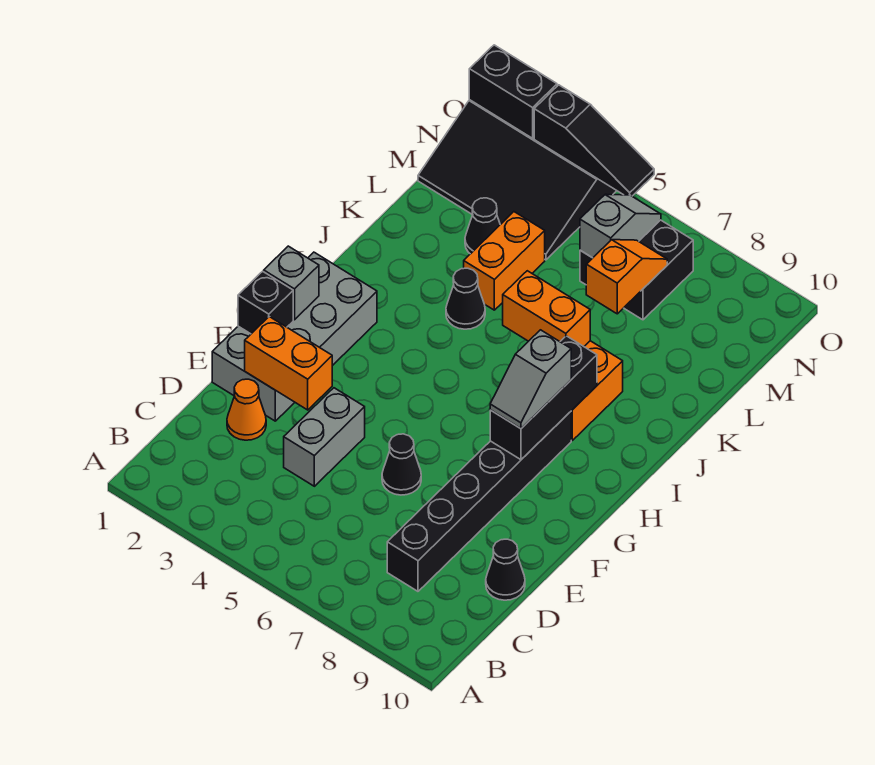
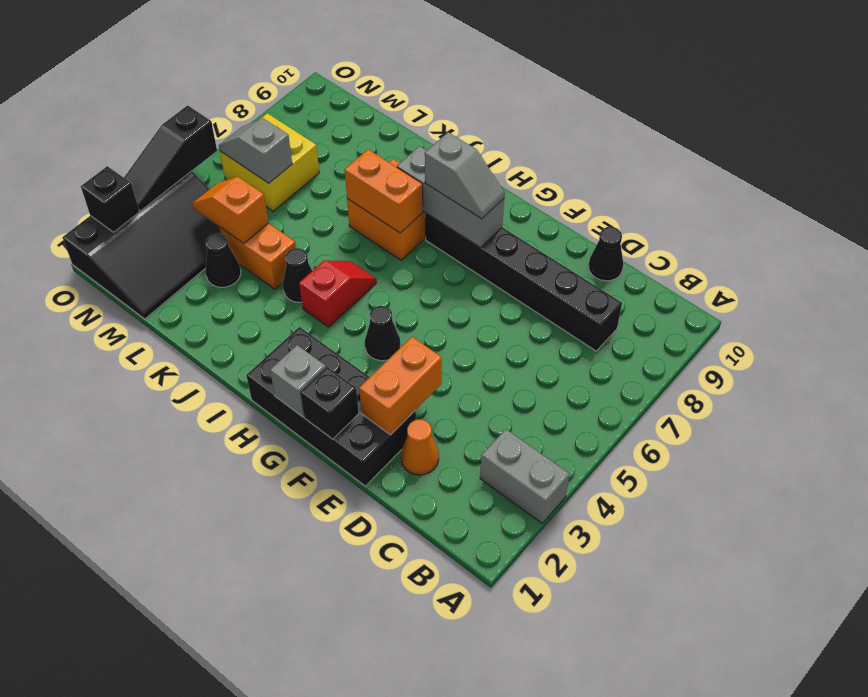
grey 1x2 brick [284,388,365,486] -> grey 1x2 brick moved to [480,429,570,523]
grey 2x4 brick [212,252,377,421] -> black 2x4 brick [246,327,416,486]
black 1x1 cone [382,434,421,495] -> black 1x1 cone moved to [365,306,400,361]
black 1x3 brick [490,336,597,460] -> grey 1x3 brick [397,146,504,248]
none -> red 1x2 slope [299,260,376,327]
orange 1x2 brick [503,271,590,346] -> orange 1x2 brick turned to [345,149,423,233]
orange 1x2 slope [586,240,667,314] -> orange 1x2 slope moved to [192,177,268,243]
black 2x2 brick [580,220,693,320] -> yellow 2x2 brick [220,113,319,211]
black 1x2 brick [469,45,557,138] -> black 1x1 brick [81,166,139,232]
black 1x3 slope [534,85,654,196] -> black 1x3 slope turned to [124,105,217,211]

